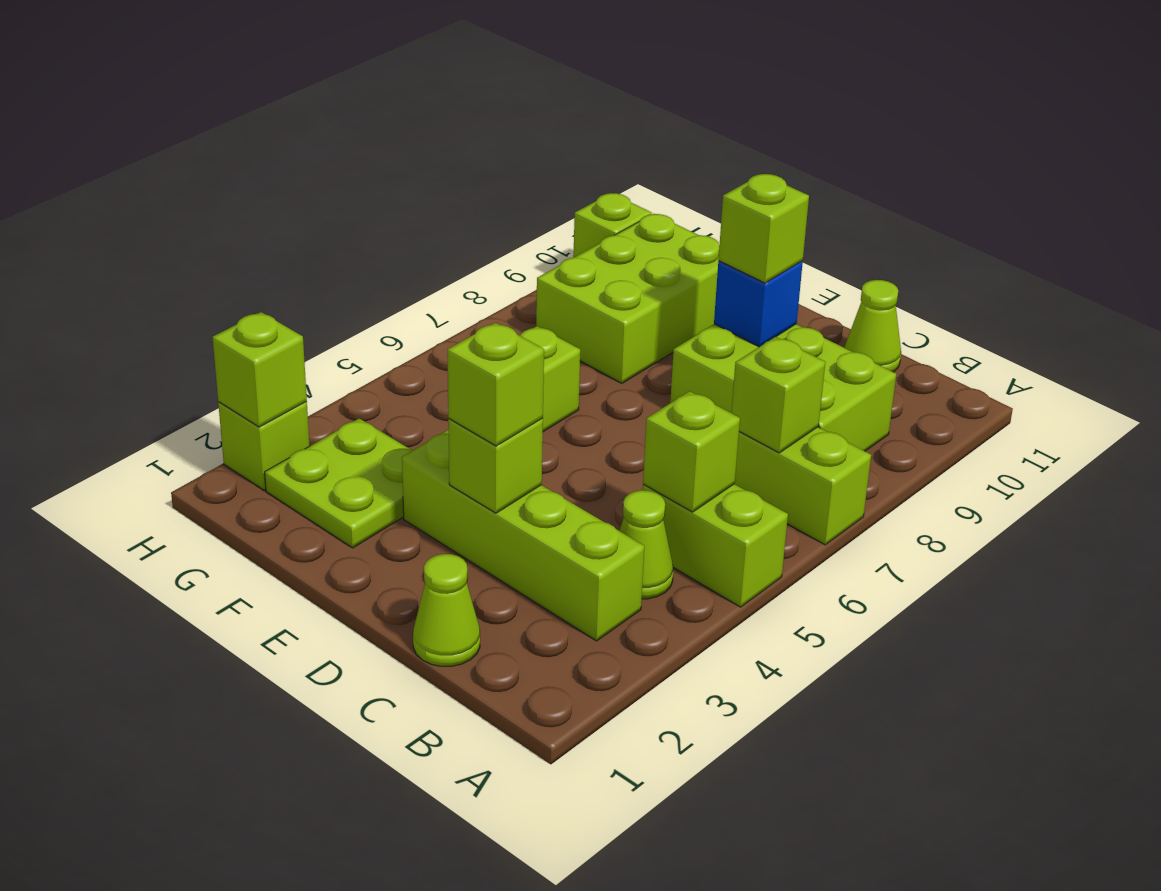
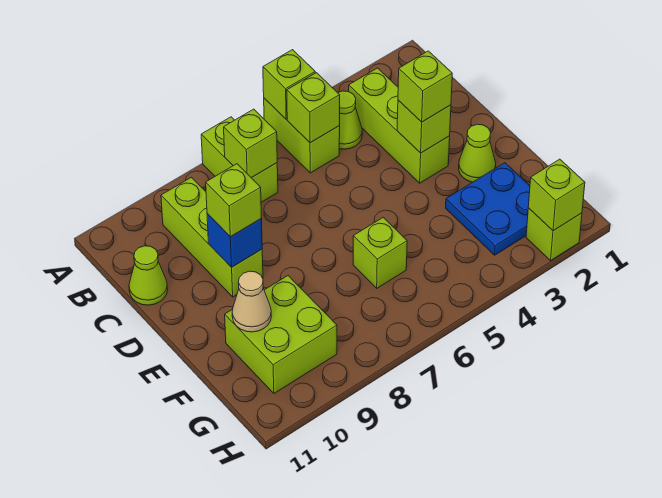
lime 1x4 brick [402,430,644,641] -> lime 1x3 brick [349,68,450,183]
lime 2x3 brick [670,324,896,451] -> lime 1x3 brick [161,177,263,297]
lime 1x1 cone [413,554,480,666] -> lime 1x1 cone moved to [459,124,496,182]
lime 2x2 plate [265,418,413,548] -> blue 2x2 plate [446,163,530,255]
lime 2x3 brick [536,214,719,383] -> lime 2x2 brick [225,276,337,393]
none -> tan 1x1 cone [232,271,271,332]
lime 1x1 brick [573,193,652,258] -> lime 1x1 brick moved to [263,50,315,119]

